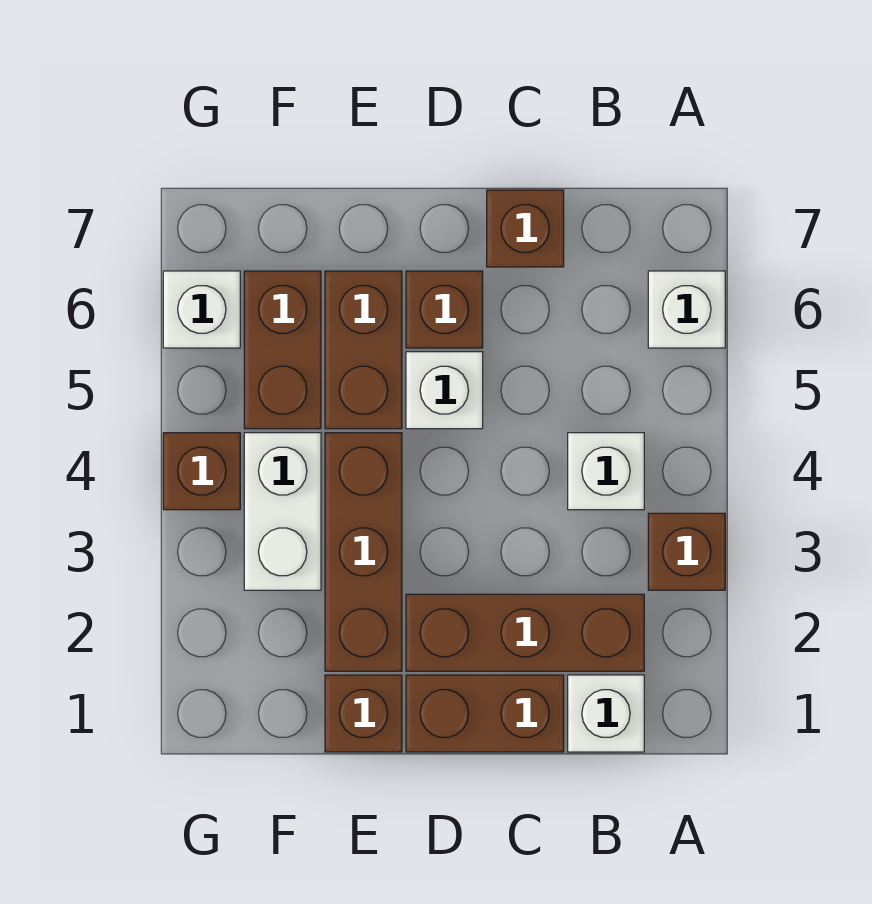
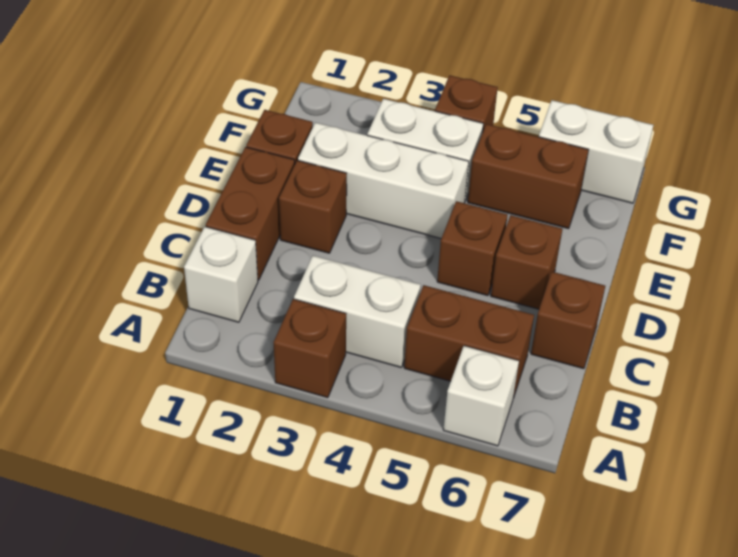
brown 1x3 brick [406,594,644,671] -> brown 1x1 brick [279,160,347,253]
white 1x1 brick [568,433,644,510] -> white 1x2 brick [294,256,421,367]
white 1x1 brick [406,352,483,429] -> brown 1x1 brick [437,201,508,296]
brown 1x3 brick [325,433,402,671] -> white 1x3 brick [298,122,469,238]
brown 1x2 brick [325,271,402,429] -> brown 1x2 brick moved to [404,285,534,398]
white 1x1 brick [163,271,240,348] -> white 1x2 brick [539,100,653,203]

